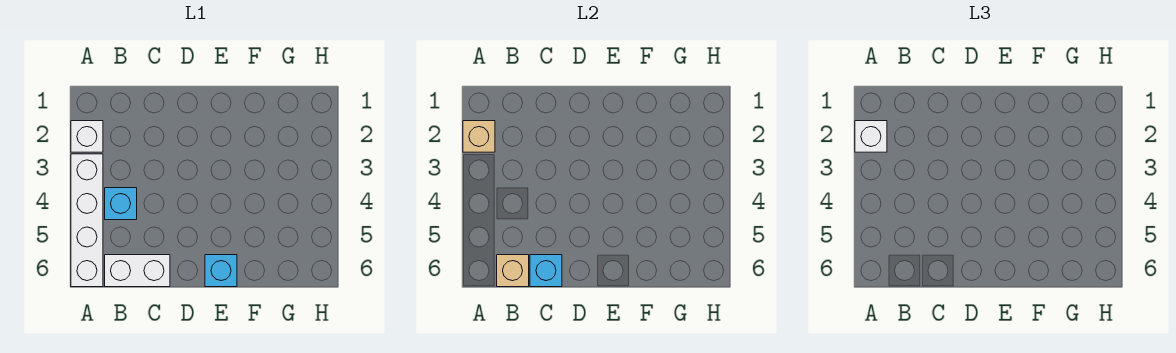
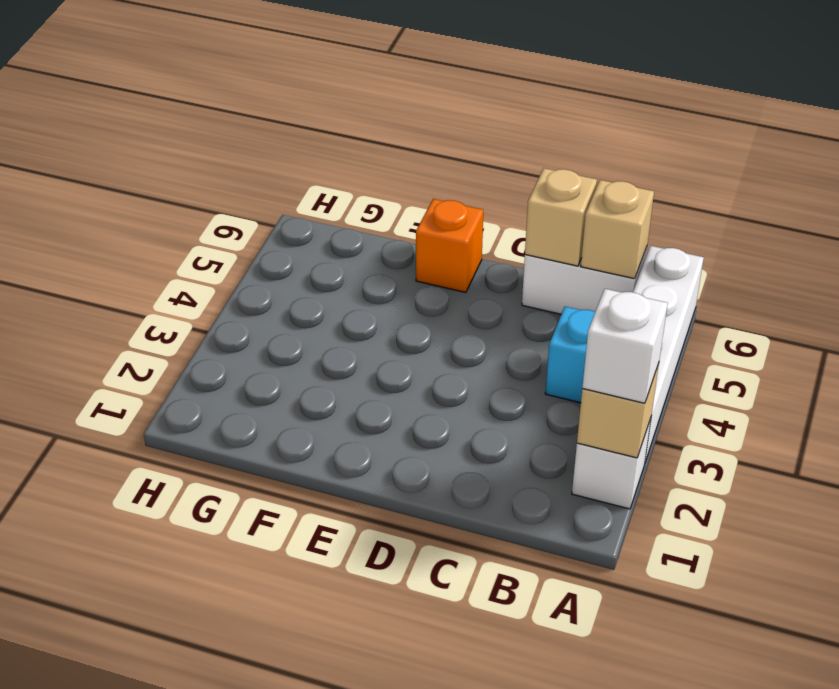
cyan 1x1 brick [530,255,562,287] -> tan 1x1 brick [525,168,597,266]
cyan 1x1 brick [205,255,237,287] -> orange 1x1 brick [416,199,483,292]

